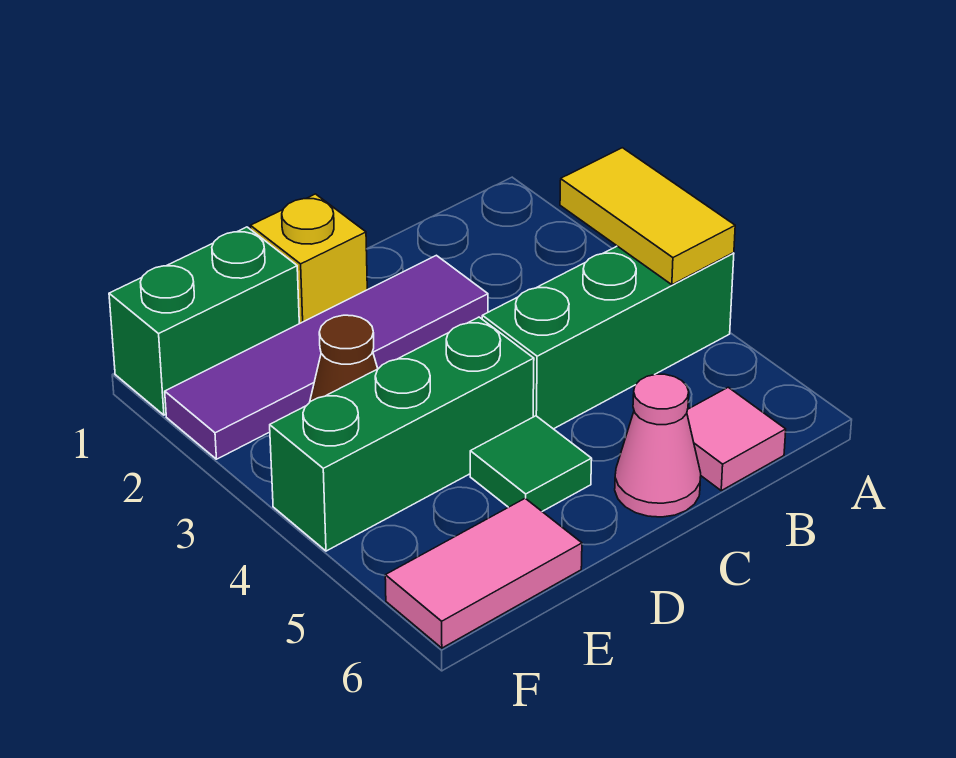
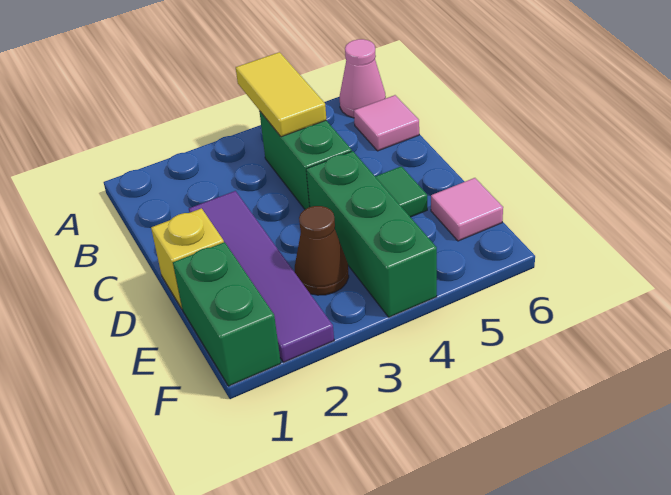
yellow 1x2 tile [560,148,735,285] -> yellow 1x2 tile turned to [236,52,326,137]
green 1x3 brick [482,246,734,429] -> green 1x2 brick [259,111,352,209]
pink 1x1 cone [615,374,701,517] -> pink 1x1 cone moved to [340,39,386,118]
pink 1x2 tile [385,498,582,648] -> pink 1x1 tile [431,178,503,241]

